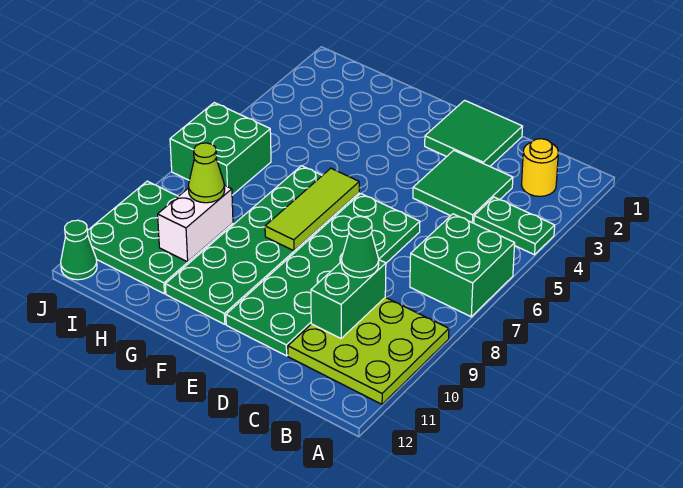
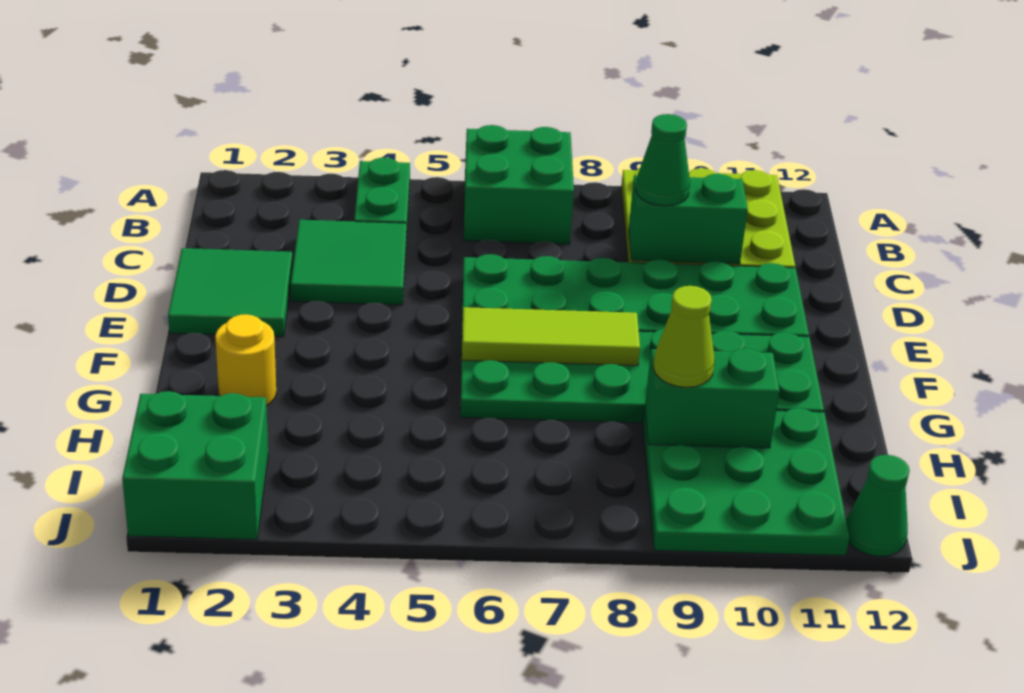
yellow 1x1 round brick [522,139,558,196] -> yellow 1x1 round brick moved to [215,314,276,406]
white 1x2 brick [158,185,233,262] -> green 1x2 brick [645,348,780,448]
green 2x2 brick [170,103,271,195] -> green 2x2 brick moved to [122,391,268,540]

